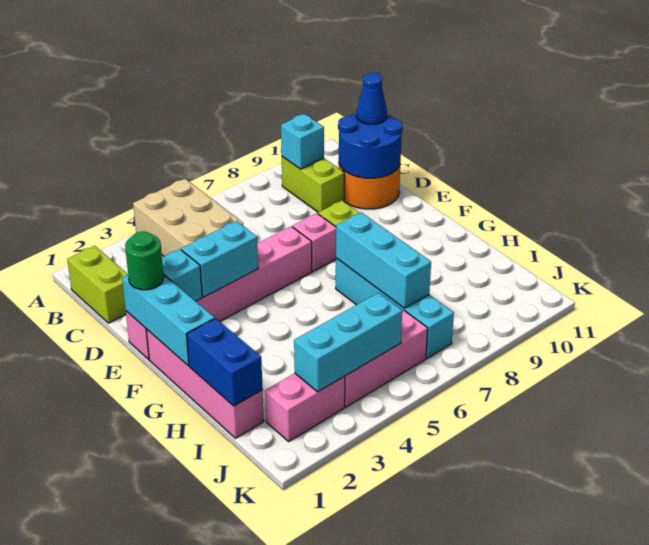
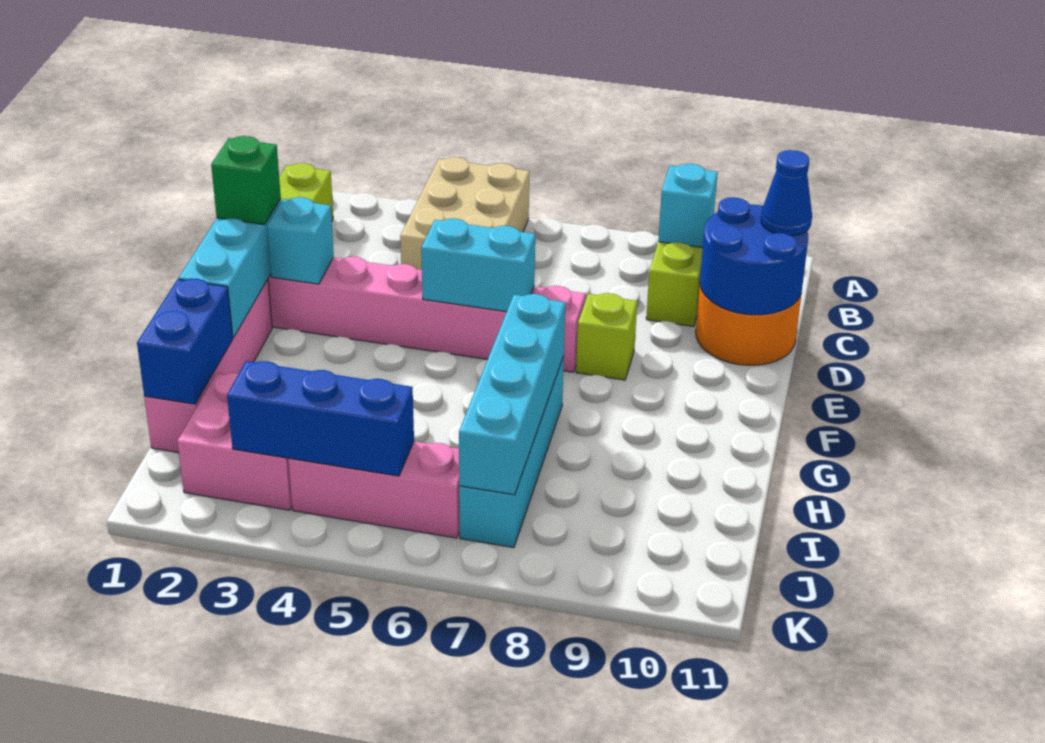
green 1x1 round brick [125,232,164,290] -> green 1x1 brick [211,136,281,225]
cyan 1x2 brick [181,221,258,297] -> cyan 1x2 brick moved to [421,219,535,312]
cyan 1x3 brick [336,212,431,308] -> cyan 1x4 brick [459,294,566,495]
pink 1x2 brick [265,373,345,441] -> pink 2x2 brick [177,373,292,510]
cyan 1x3 brick [294,293,402,392] -> blue 1x3 brick [227,361,414,476]

